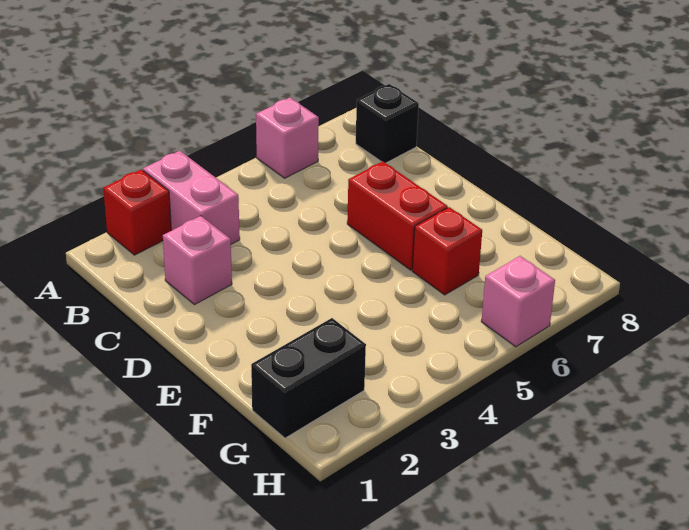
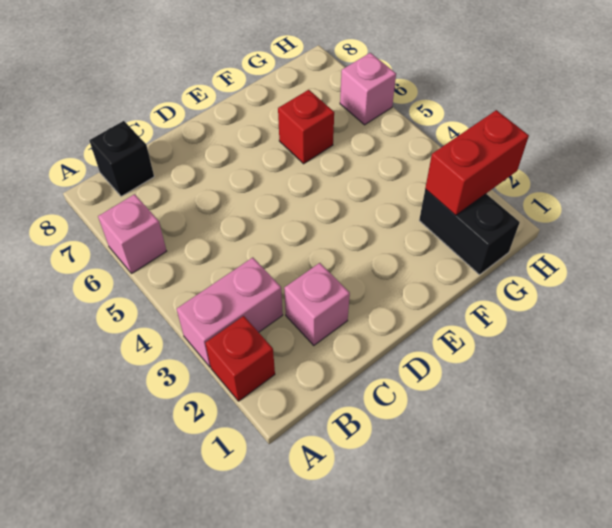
red 1x2 brick [347,161,448,270] -> red 1x2 brick moved to [425,110,529,215]

